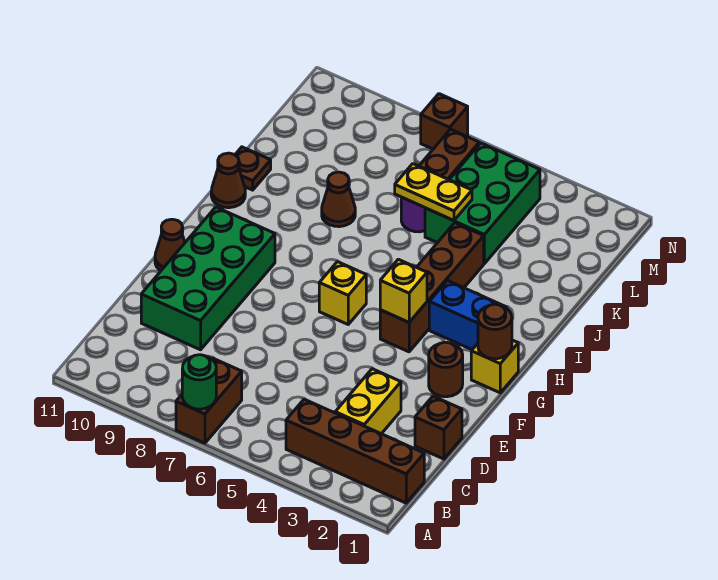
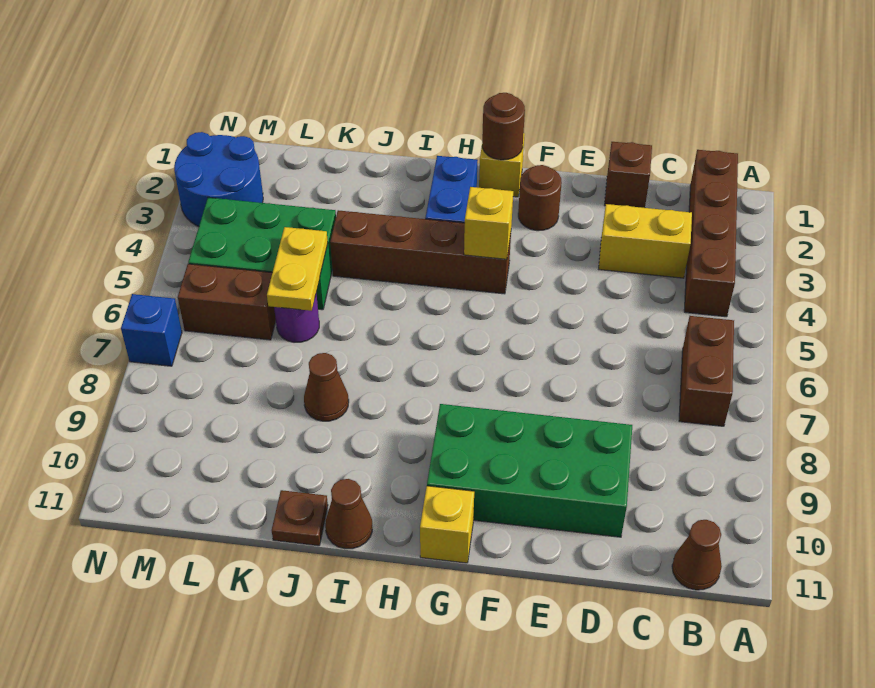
brown 1x2 brick [176,358,242,443] -> brown 1x2 brick turned to [679,316,734,426]
green 1x1 round brick [182,355,216,409] -> none
brown 1x1 cone [155,219,185,270] -> brown 1x1 cone moved to [672,520,722,590]
yellow 1x1 brick [319,262,366,324] -> yellow 1x1 brick moved to [420,486,474,563]
none -> blue 2x2 round brick [174,132,263,226]
brown 1x1 brick [421,94,468,149] -> blue 1x1 brick [121,294,182,366]

